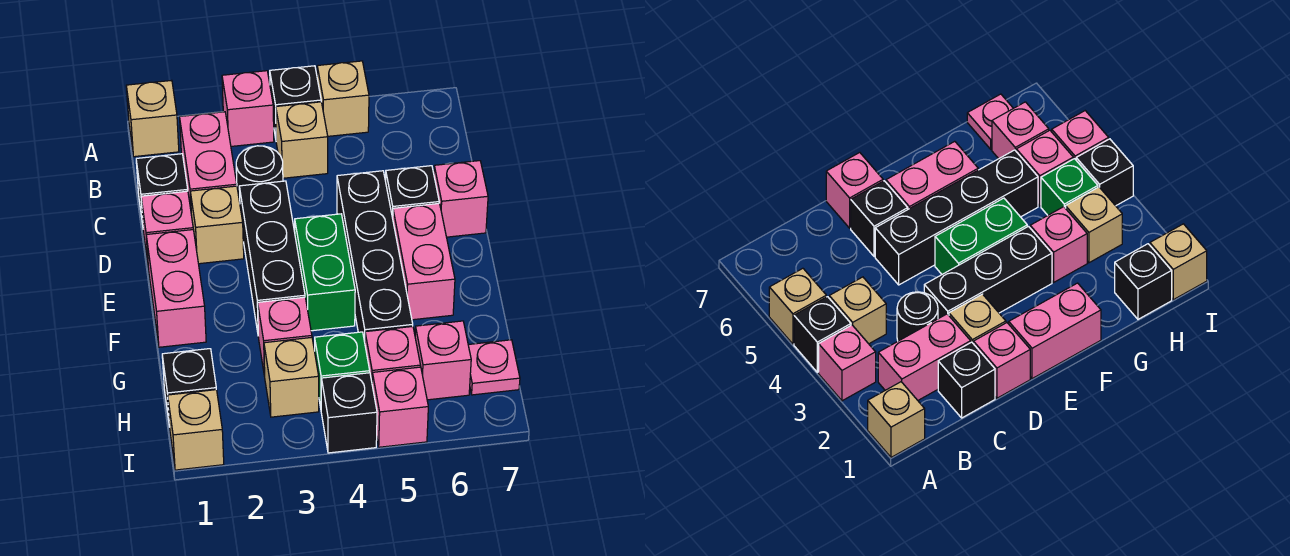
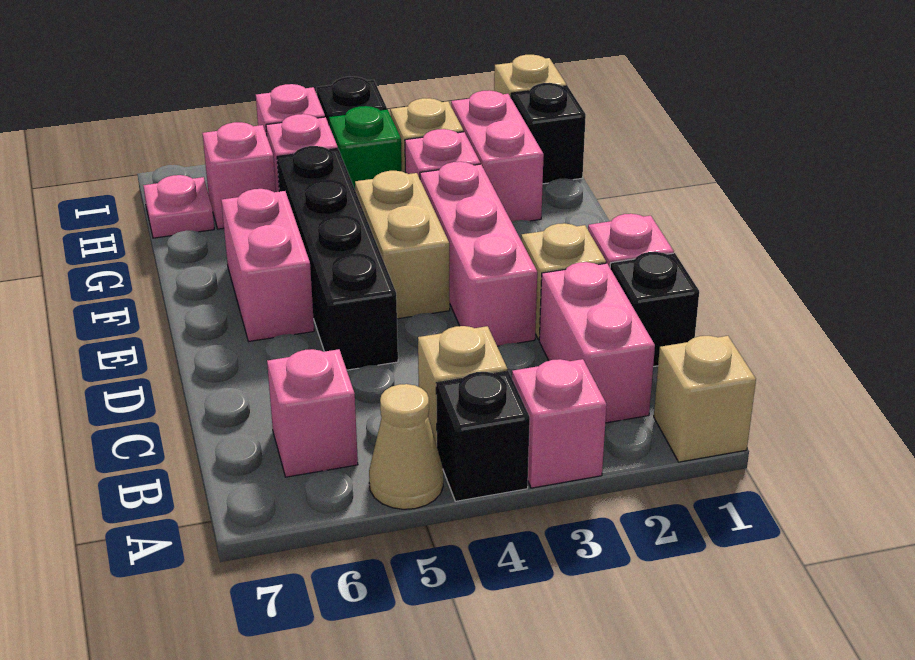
tan 1x1 brick [317,61,369,136] -> tan 1x1 cone [369,384,443,509]
black 1x1 round brick [236,146,283,202] -> none
black 1x3 brick [239,181,305,332] -> pink 1x3 brick [420,162,537,346]
black 1x1 brick [386,166,439,218] -> none
pink 1x1 brick [434,161,488,237] -> pink 1x1 brick moved to [267,349,358,477]
pink 1x2 brick [146,230,206,347] -> pink 1x2 brick moved to [451,90,544,222]
green 1x2 brick [295,214,355,331] -> tan 1x2 brick [355,171,450,319]

